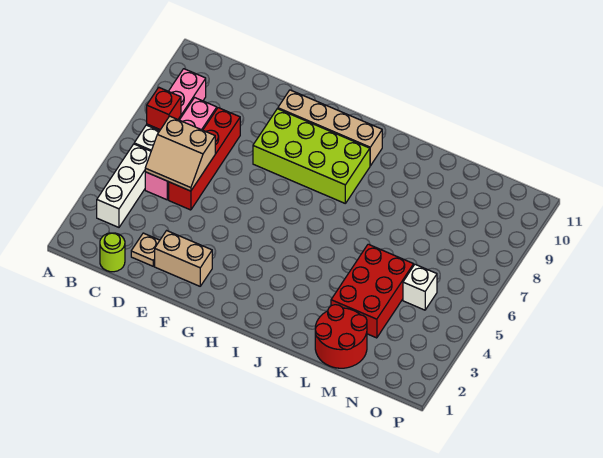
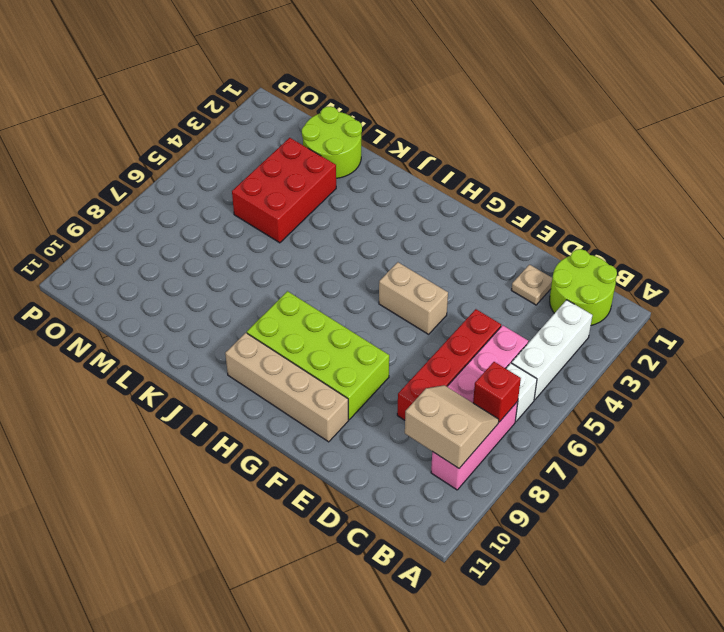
lime 1x1 round brick [100,233,125,272] -> lime 2x2 round brick [550,249,617,325]
tan 2x2 slope [145,116,215,191] -> tan 2x2 slope moved to [405,385,499,468]
tan 1x2 brick [155,231,212,286] -> tan 1x2 brick moved to [379,262,448,334]
red 2x2 round brick [315,305,367,368] -> lime 2x2 round brick [302,106,362,178]
white 1x1 brick [403,264,437,310] -> none

